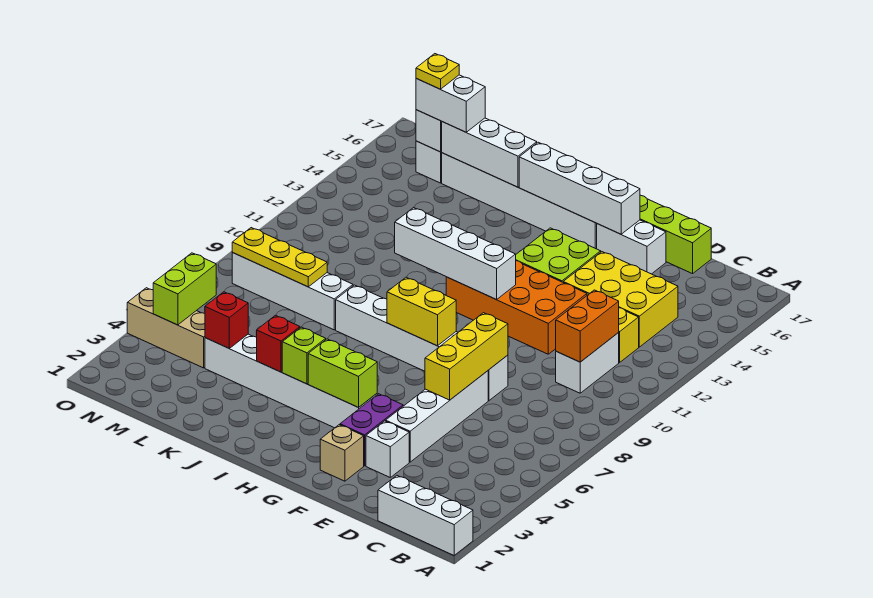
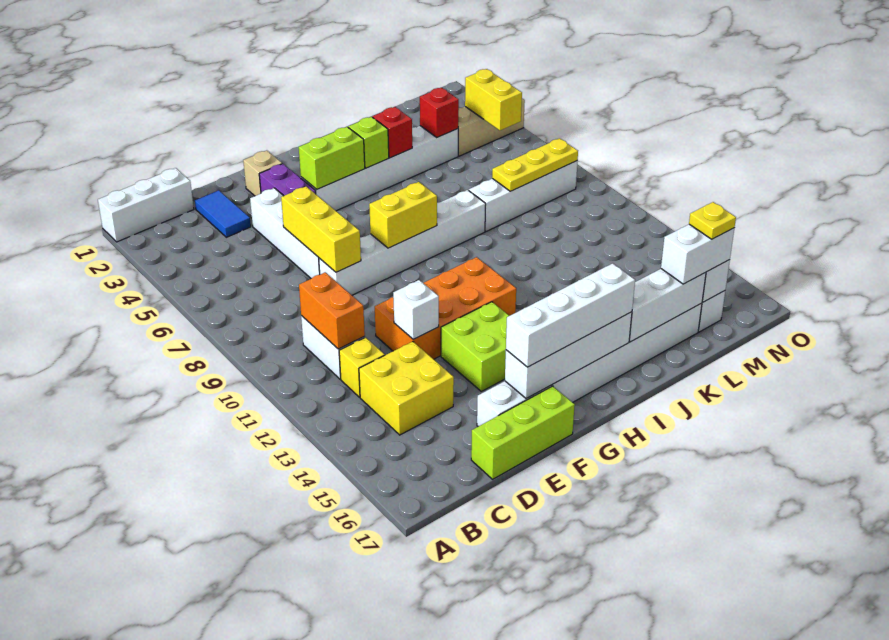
yellow 2x3 brick [563,252,678,347] -> yellow 2x2 brick [359,342,454,435]
none -> blue 1x2 tile [195,190,251,237]
white 1x1 brick [366,421,409,477] -> white 1x1 brick moved to [393,280,439,339]
white 1x4 brick [395,208,516,300] -> white 1x4 brick moved to [506,263,635,367]
lime 1x2 brick [153,253,216,325] -> yellow 1x2 brick [465,69,522,130]

